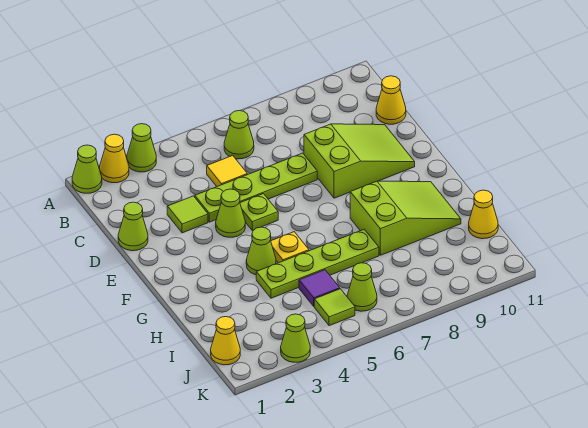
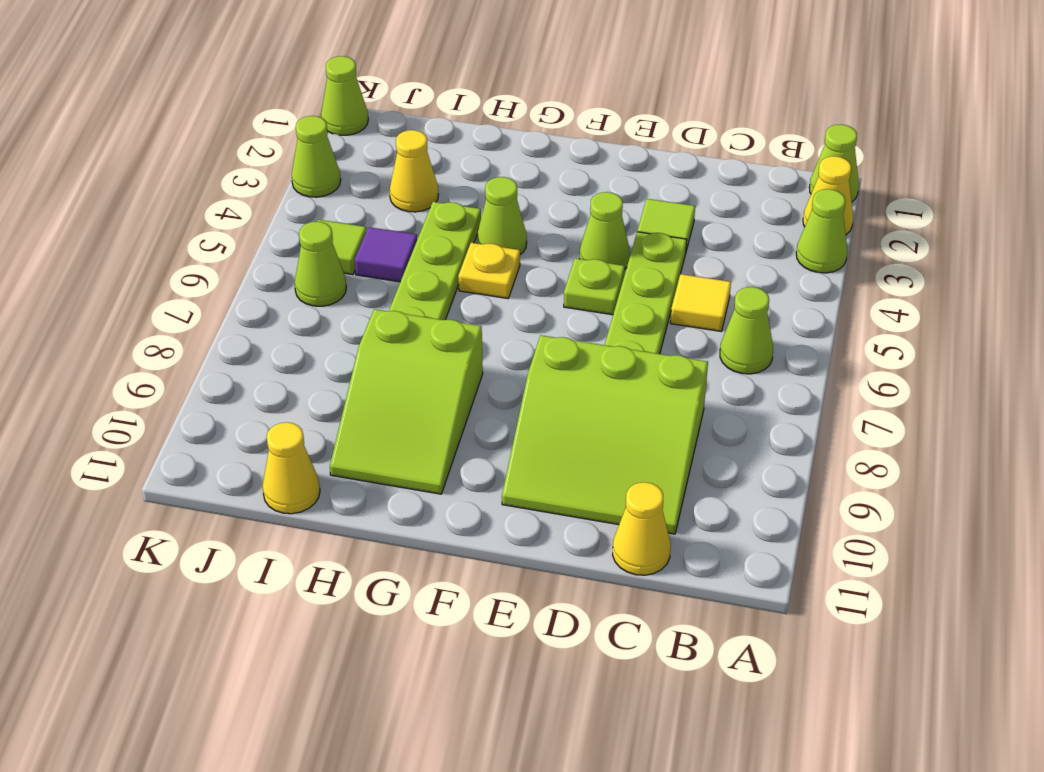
lime 1x1 cone [118,202,148,251] -> lime 1x1 cone moved to [321,56,368,135]
lime 2x3 slope [304,124,415,198] -> lime 3x3 slope [502,335,708,534]
yellow 1x1 cone [211,317,240,365] -> yellow 1x1 cone moved to [390,130,438,212]

